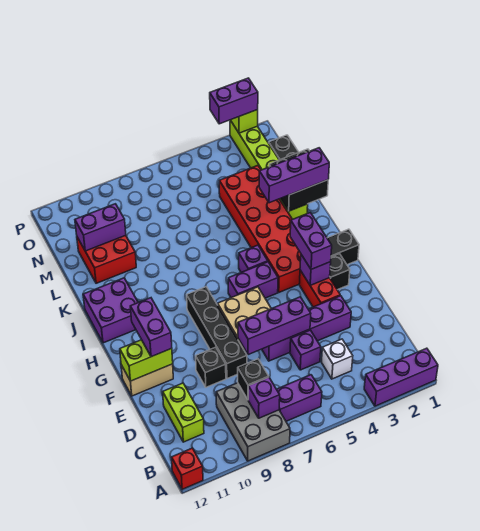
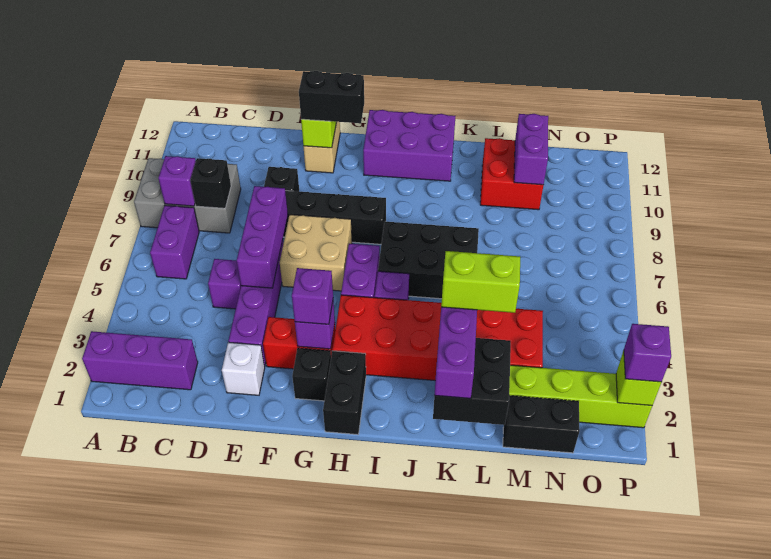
purple 1x3 brick [364,348,438,406] -> purple 1x3 brick turned to [82,331,198,390]
red 1x1 brick [172,448,203,489] -> none
white 1x1 brick [322,339,353,379] -> white 1x1 brick moved to [222,342,265,395]
lime 1x2 brick [163,383,204,442] -> lime 1x2 brick moved to [441,251,520,313]
purple 1x2 brick [130,298,172,357] -> black 1x2 brick [299,71,364,123]
purple 1x2 brick [290,213,332,269] -> purple 1x1 brick [292,268,333,324]
none -> black 2x3 brick [378,222,479,299]
purple 2x2 brick [83,278,138,343] -> purple 2x3 brick [363,110,455,181]
purple 1x2 brick [210,78,258,124] -> purple 1x1 brick [624,324,671,382]

